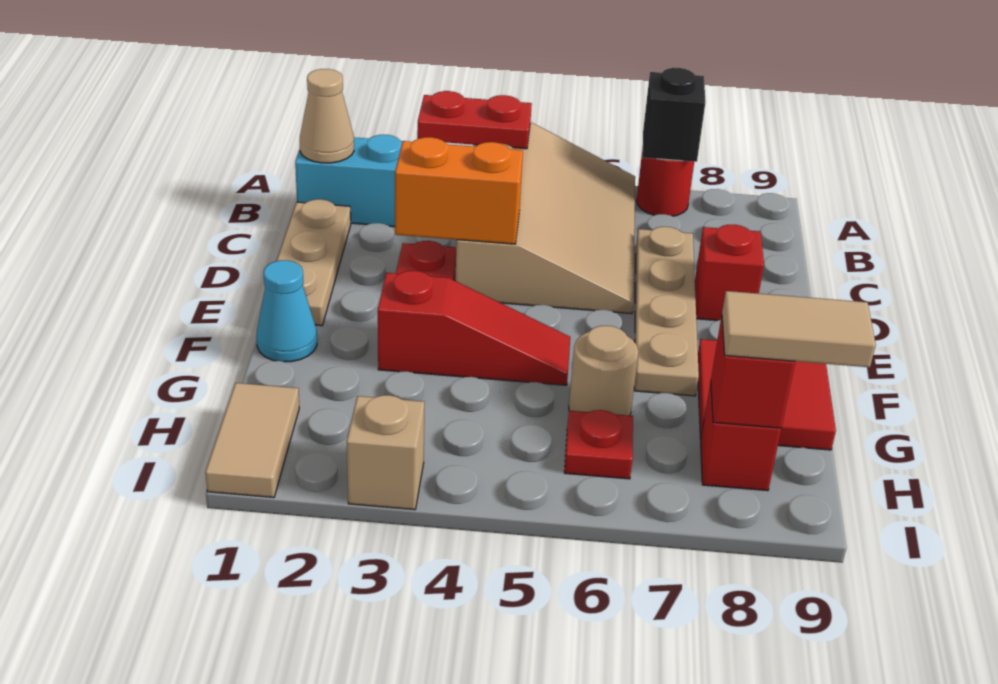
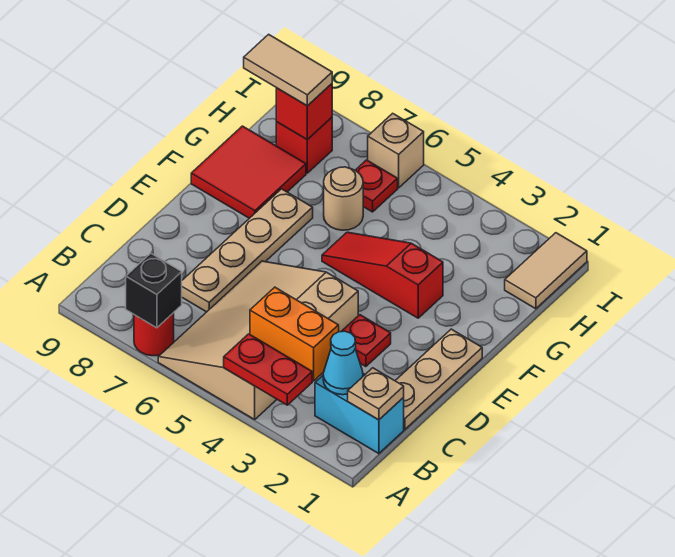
tan 1x1 cone [300,69,354,163] -> tan 1x1 plate [348,368,404,420]
orange 1x2 brick [395,137,523,244] -> orange 1x2 brick moved to [250,287,339,381]
red 1x1 brick [695,224,764,320] -> none
cyan 1x1 cone [256,260,317,362] -> cyan 1x1 cone moved to [323,331,363,395]
tan 1x1 brick [347,395,424,510] -> tan 1x1 brick moved to [368,113,424,188]

